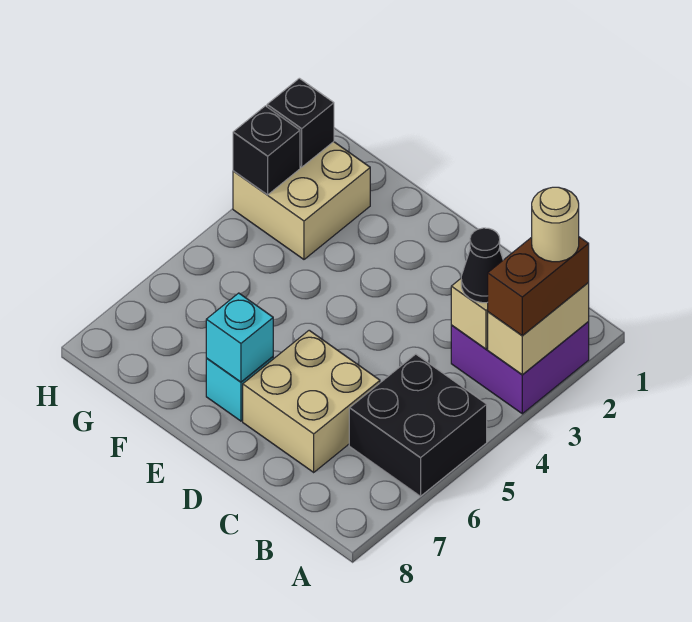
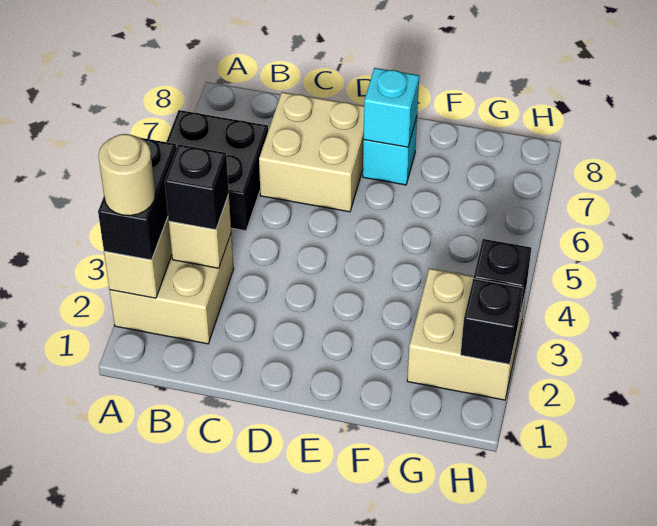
purple 2x2 brick [451,322,589,414] -> tan 2x2 brick [110,234,233,344]
brown 1x2 brick [488,237,589,336] -> black 1x2 brick [98,138,176,260]
black 1x1 cone [461,228,503,303] -> black 1x1 brick [165,144,229,230]

